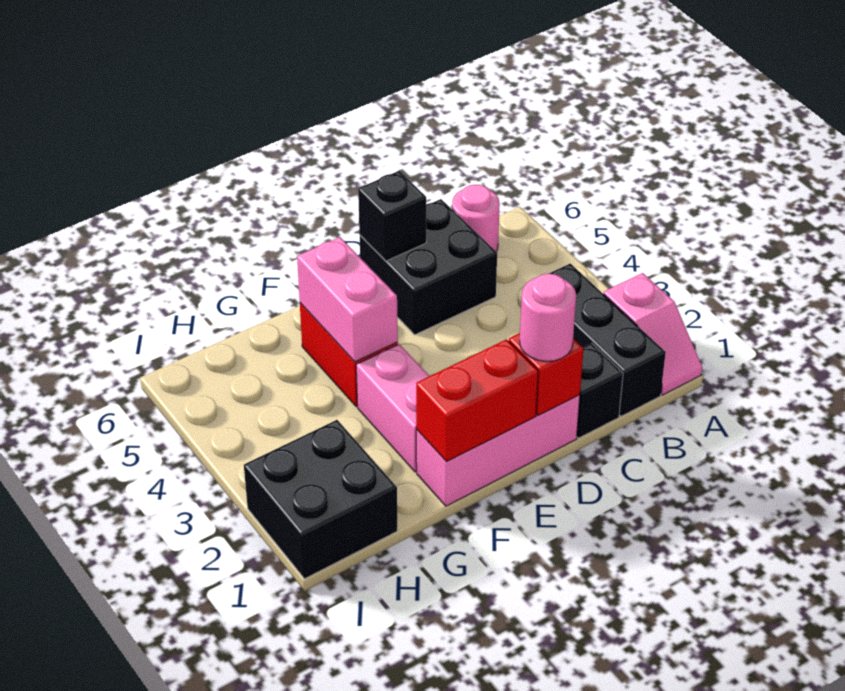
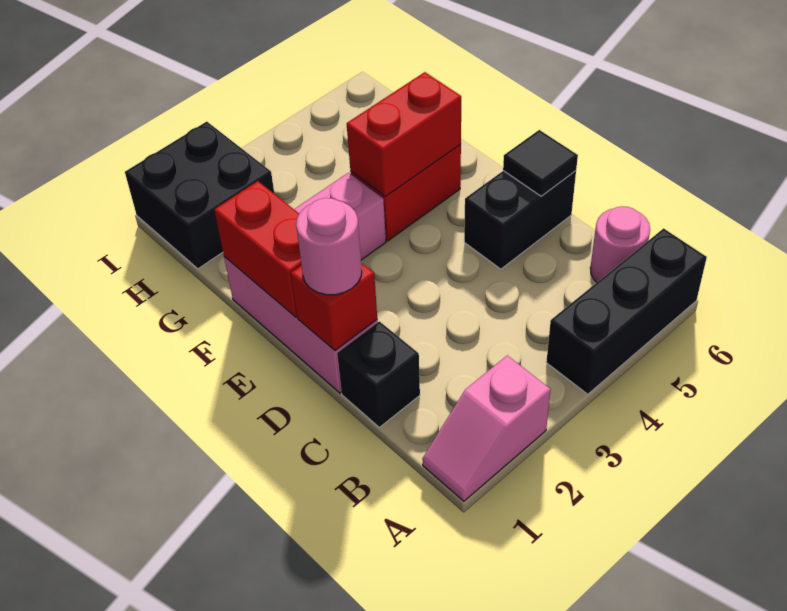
black 1x3 brick [549,264,666,416] -> black 1x3 brick moved to [546,228,707,394]
black 2x2 brick [360,199,497,335] -> black 1x2 brick [464,171,576,269]
black 1x1 brick [358,171,426,261] -> black 1x1 tile [503,130,578,196]
pink 1x2 brick [297,237,398,362] -> red 1x2 brick [346,72,461,196]

